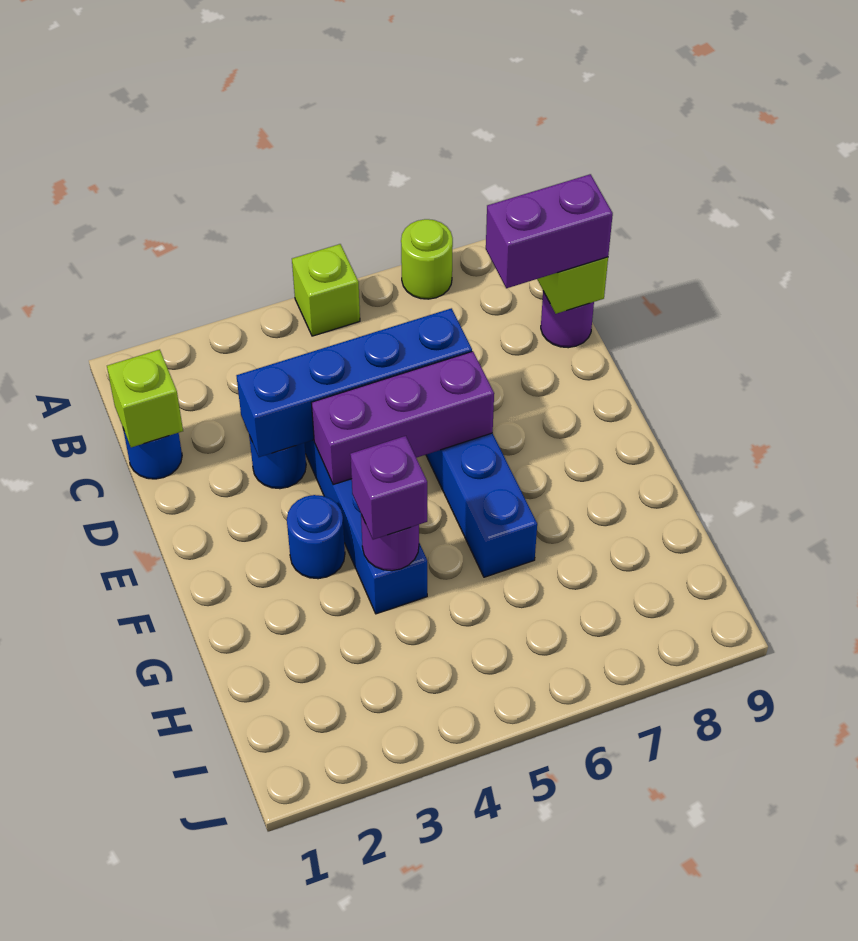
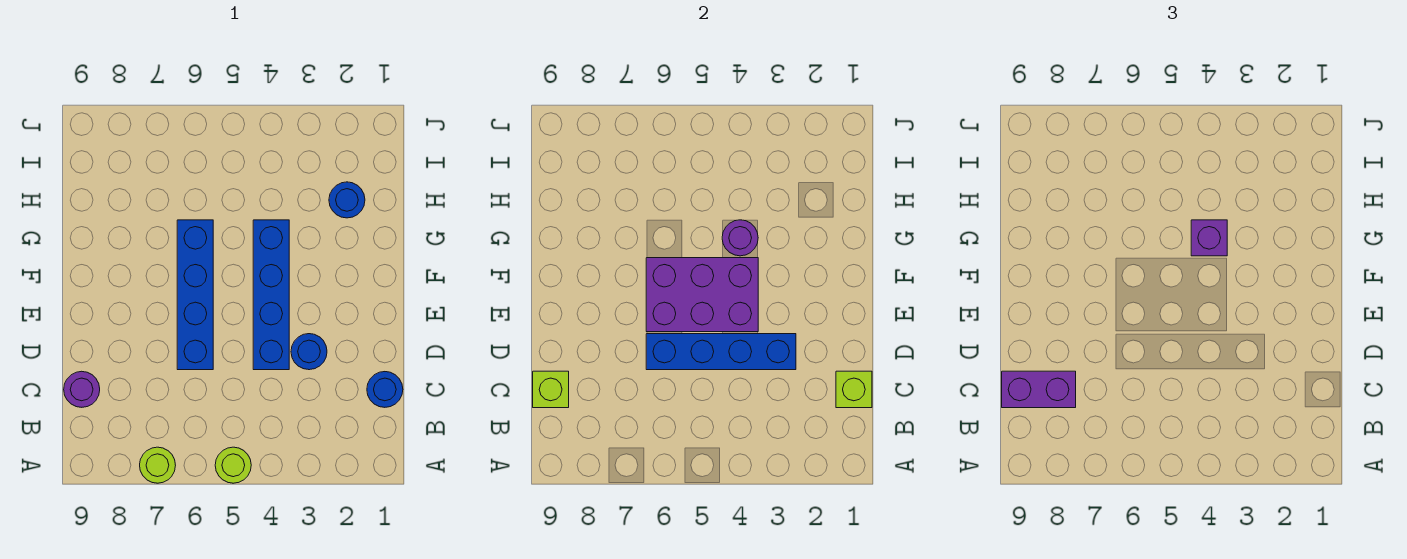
lime 1x1 brick [292,244,360,336] -> lime 1x1 round brick [215,447,251,483]
purple 1x3 brick [311,351,494,485] -> purple 2x3 brick [646,258,758,332]
blue 1x1 round brick [287,495,345,579] -> blue 1x1 round brick moved to [329,182,365,218]

